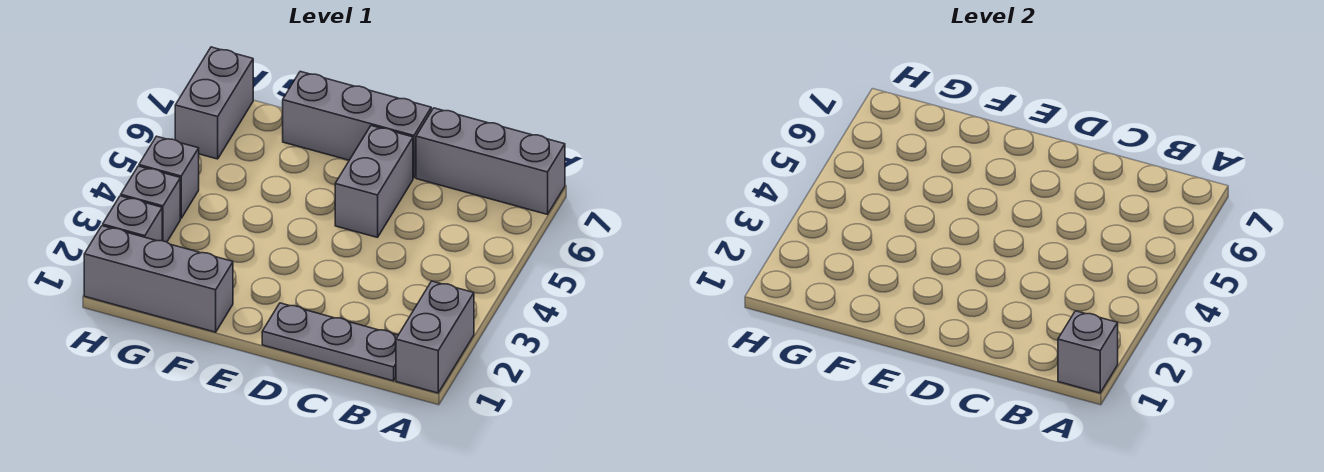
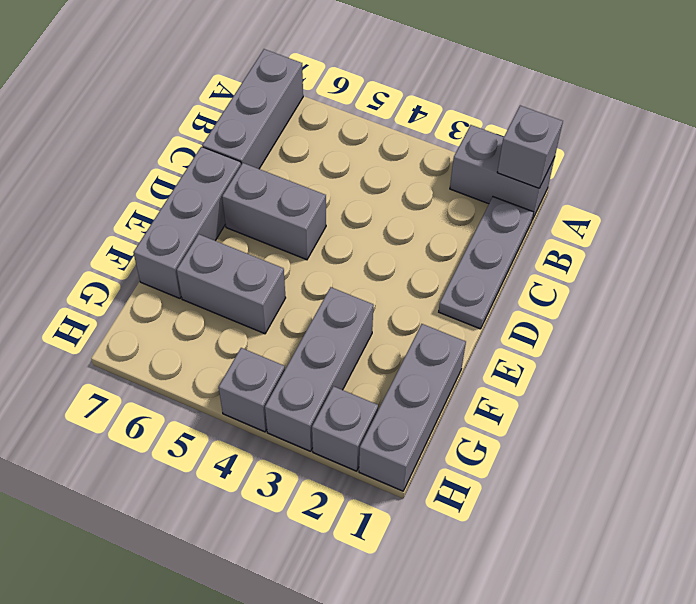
grey 1x1 brick [121,166,180,242] -> grey 1x3 brick [265,287,374,451]
grey 1x2 brick [175,47,253,159] -> grey 1x2 brick moved to [177,234,286,334]

